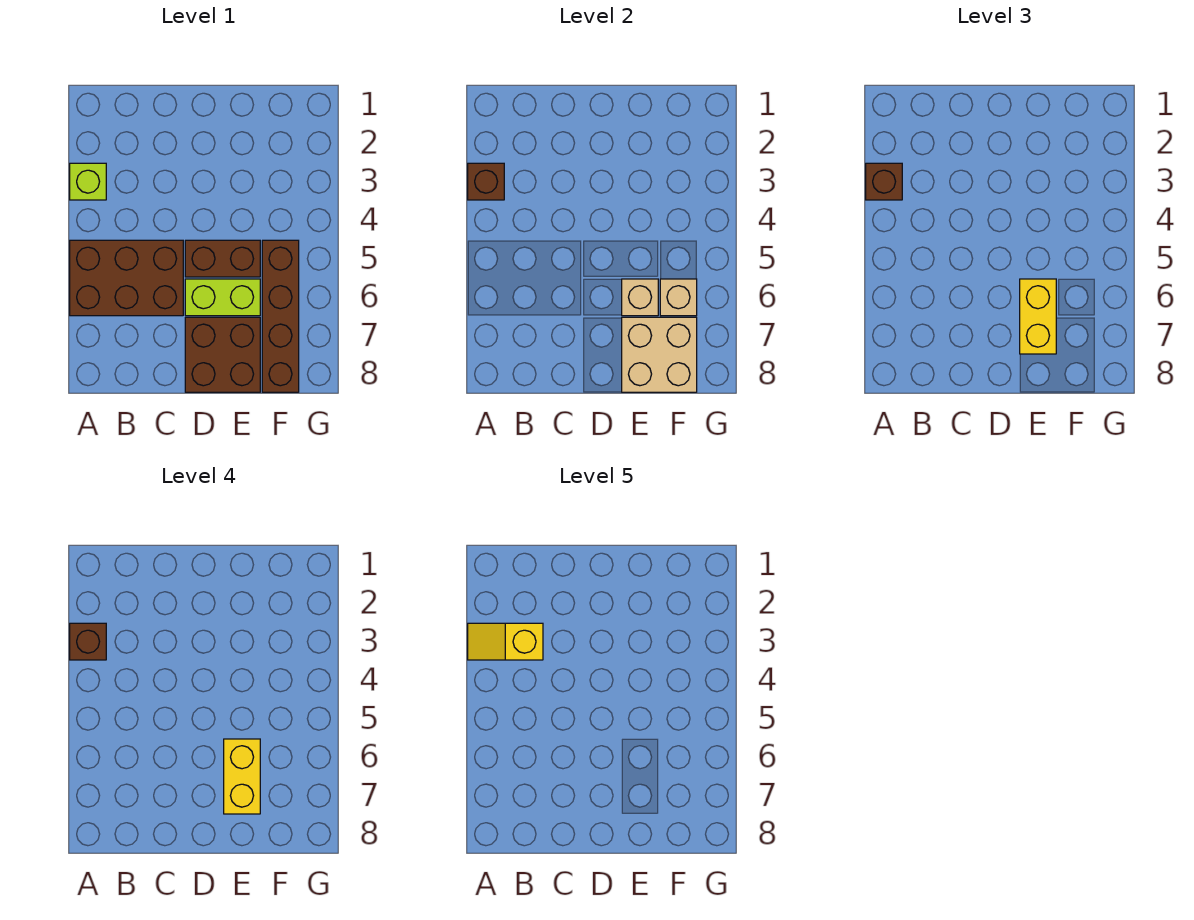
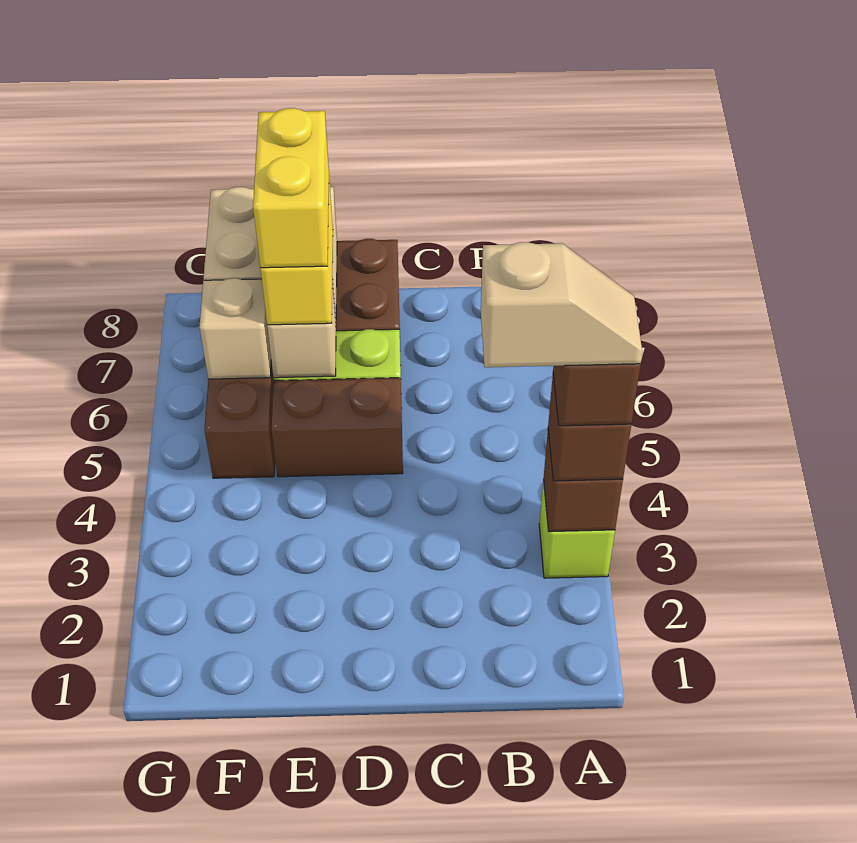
yellow 1x2 slope [468,623,543,660] -> tan 1x2 slope [481,242,642,367]
brown 2x3 brick [70,240,183,316] -> none

